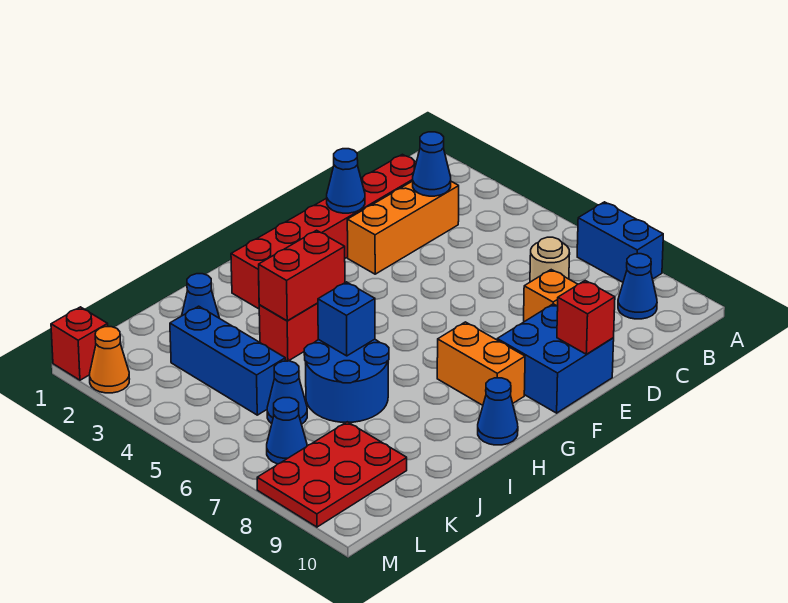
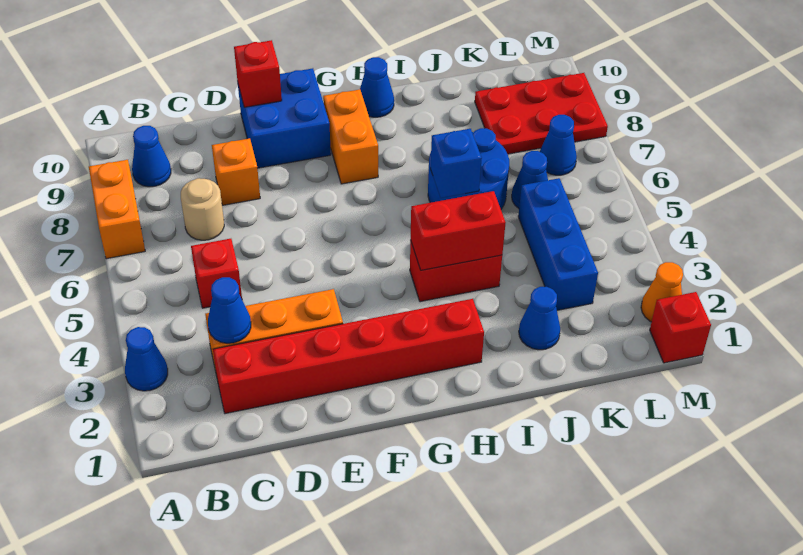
blue 1x2 brick [577,202,663,282] -> orange 1x2 brick [89,160,145,259]
none -> red 1x1 brick [191,239,242,308]
blue 1x1 cone [327,149,365,213] -> blue 1x1 cone moved to [125,327,168,391]

